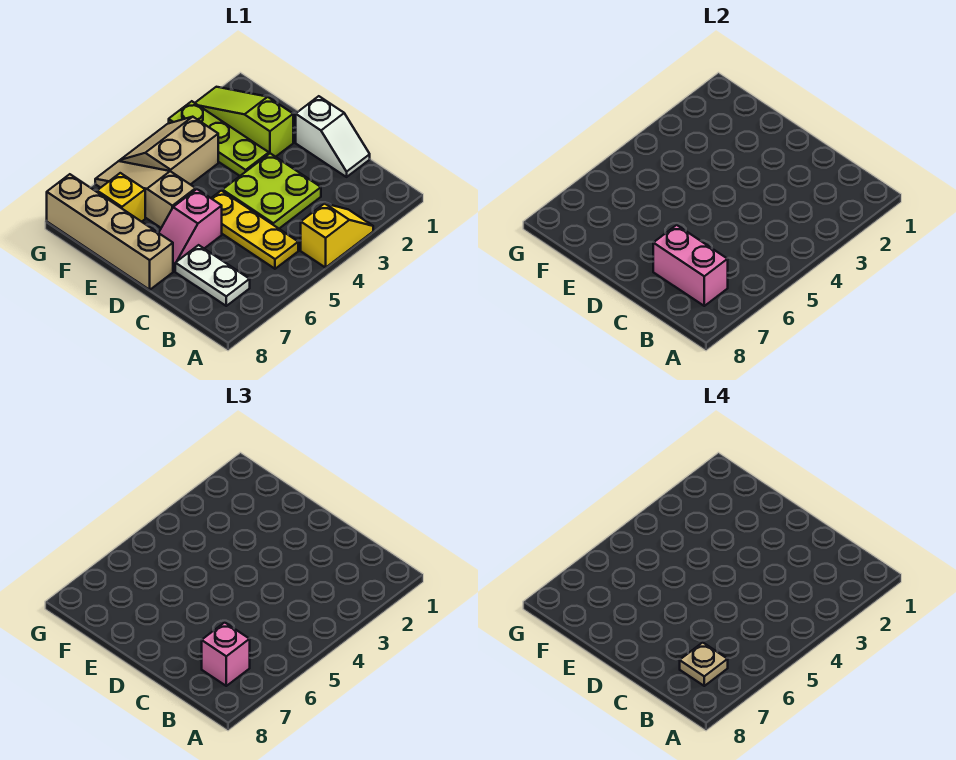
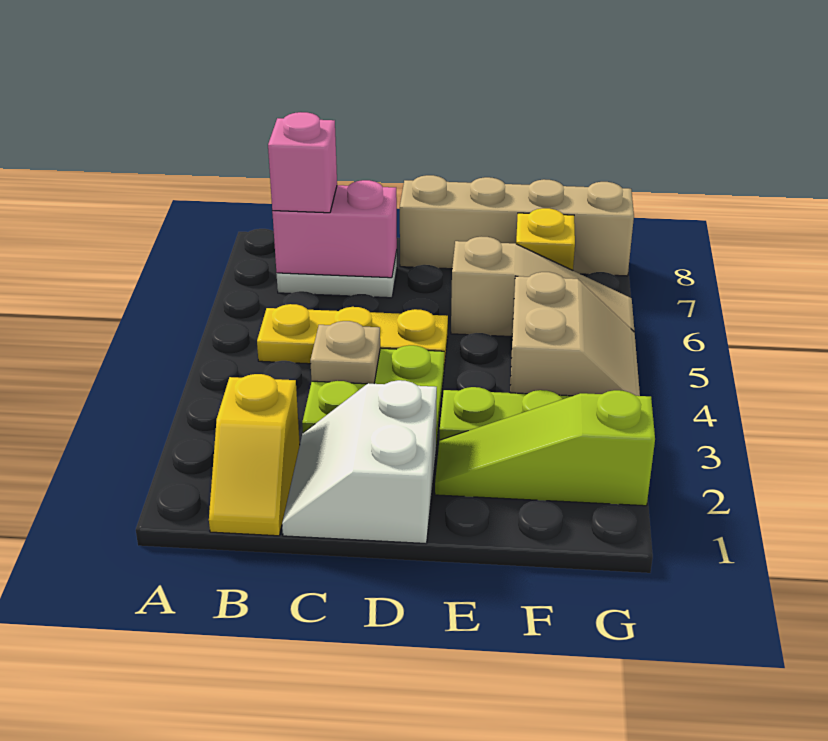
yellow 1x2 slope [301,203,373,268] -> yellow 1x2 slope moved to [209,374,300,536]
tan 1x1 plate [680,642,728,686] -> tan 1x1 plate moved to [310,321,380,384]
white 1x2 slope [296,96,370,177] -> white 2x2 slope [282,380,437,543]
pink 1x2 slope [159,189,222,271] -> none
lime 1x3 slope [195,87,293,157] -> lime 1x3 slope turned to [435,390,655,506]

